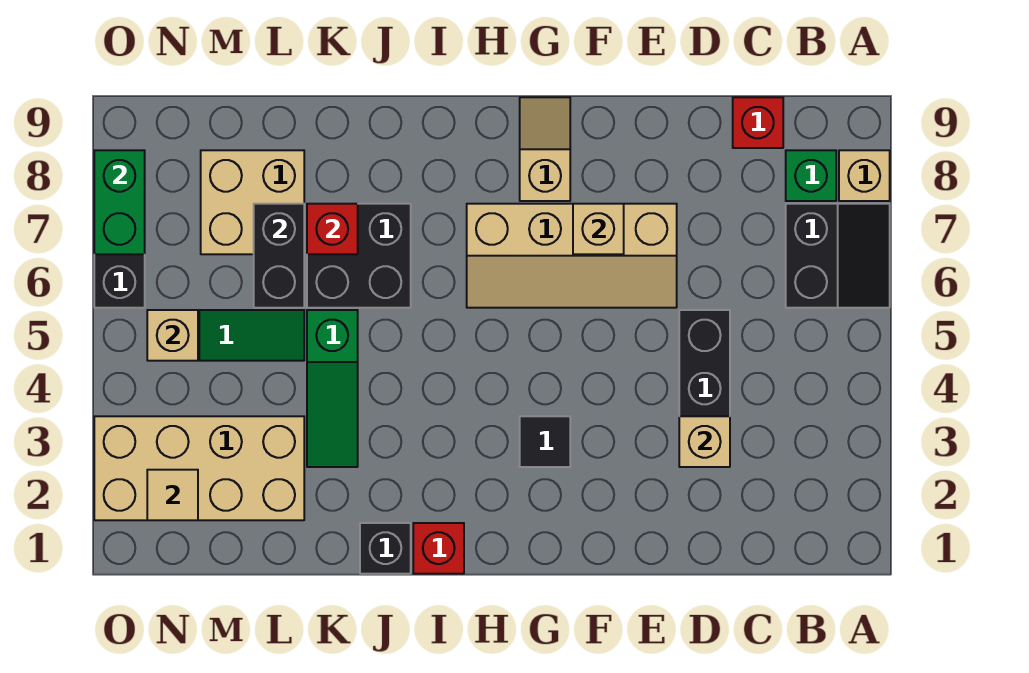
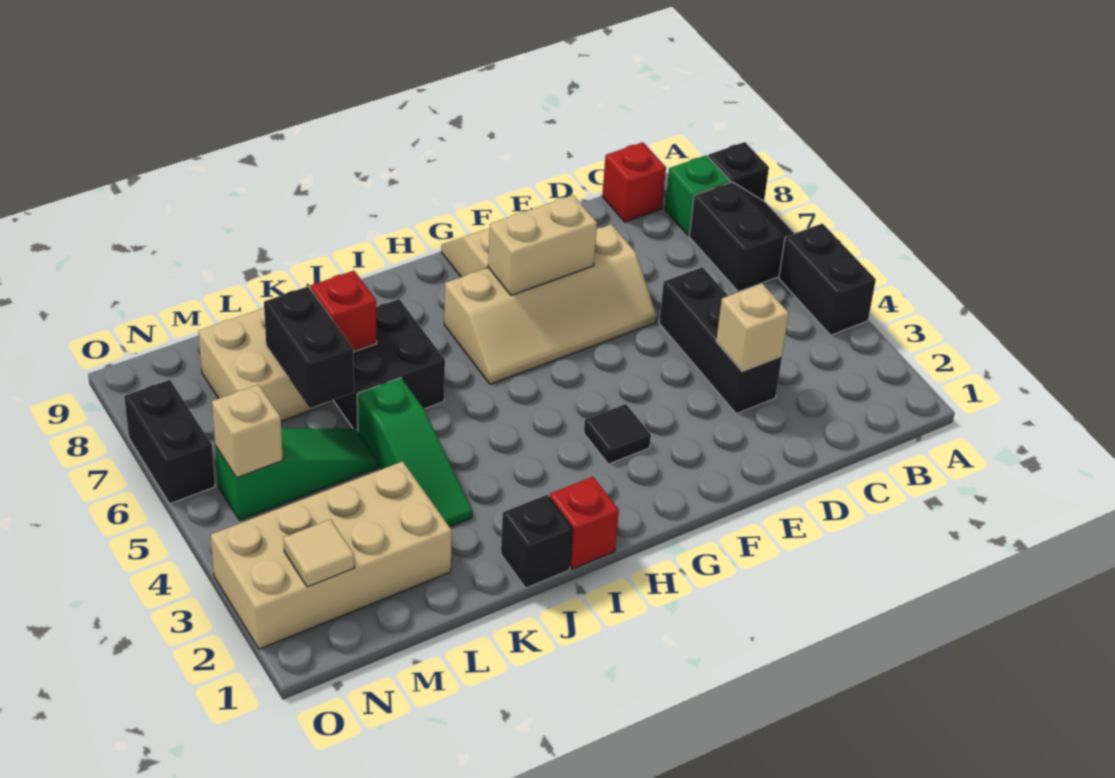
none -> black 1x2 brick [779,223,876,335]
tan 1x1 brick [839,150,890,201] -> black 1x1 brick [708,142,769,201]
tan 1x1 brick [573,204,624,254] -> tan 1x2 brick [488,195,597,295]
green 1x2 brick [94,150,145,254] -> none

